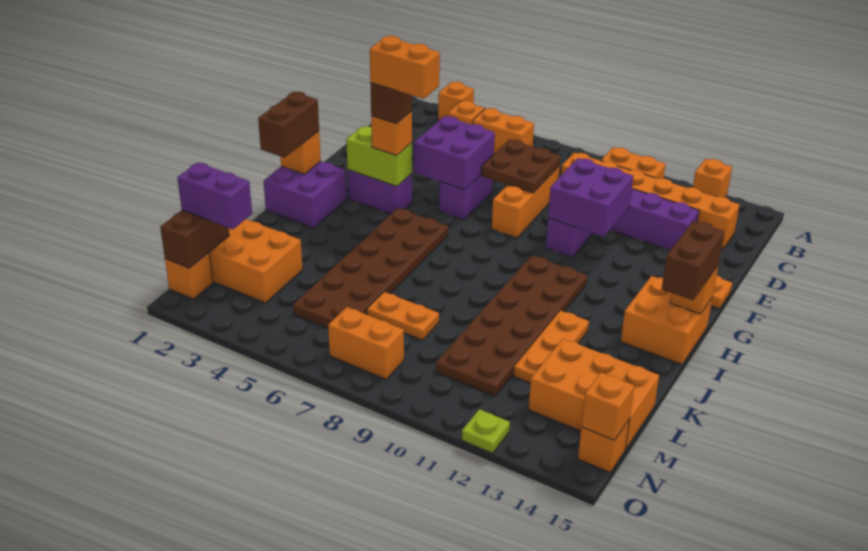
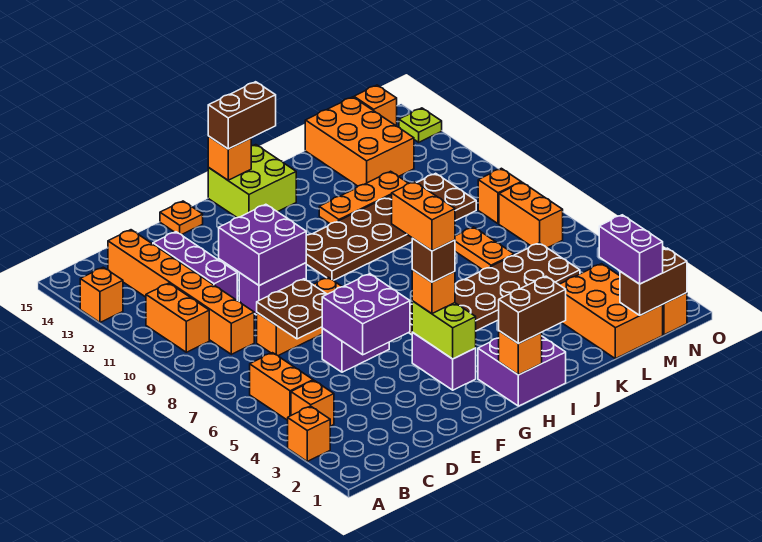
orange 2x2 brick [621,276,712,364] -> lime 2x2 brick [208,145,296,218]
orange 1x1 brick [581,372,634,440] -> orange 1x1 brick moved to [478,168,521,224]
lime 1x1 plate [462,409,510,453] -> lime 1x1 plate moved to [399,108,442,142]

